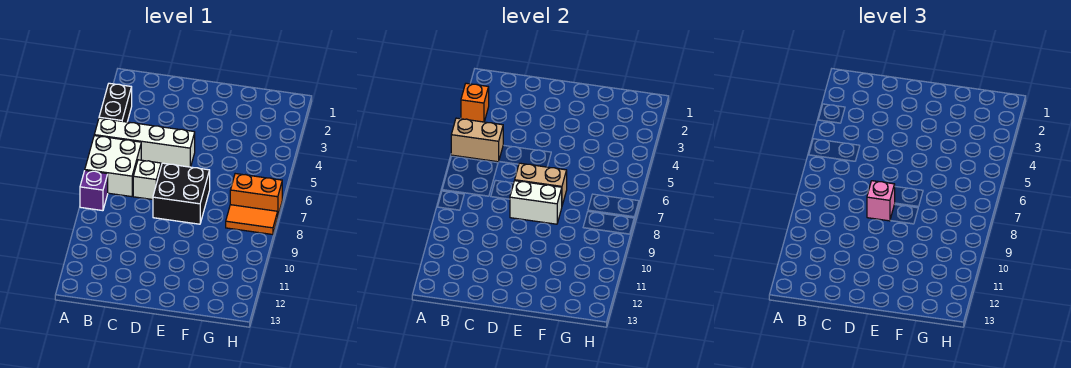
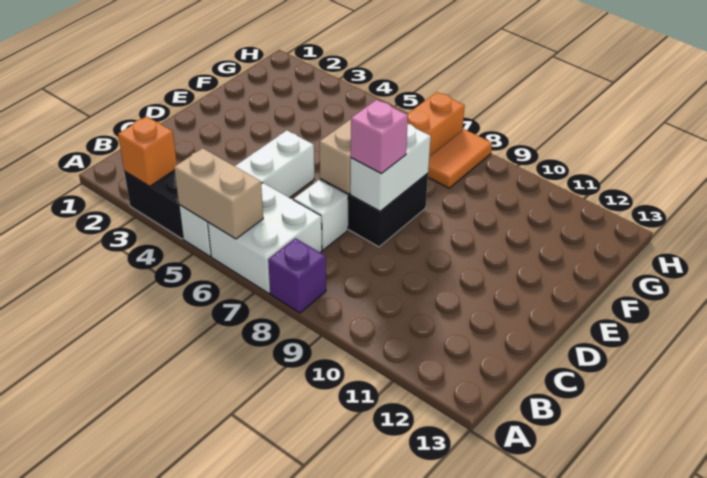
tan 1x2 brick [451,118,503,162] -> tan 1x2 brick turned to [174,148,263,239]

